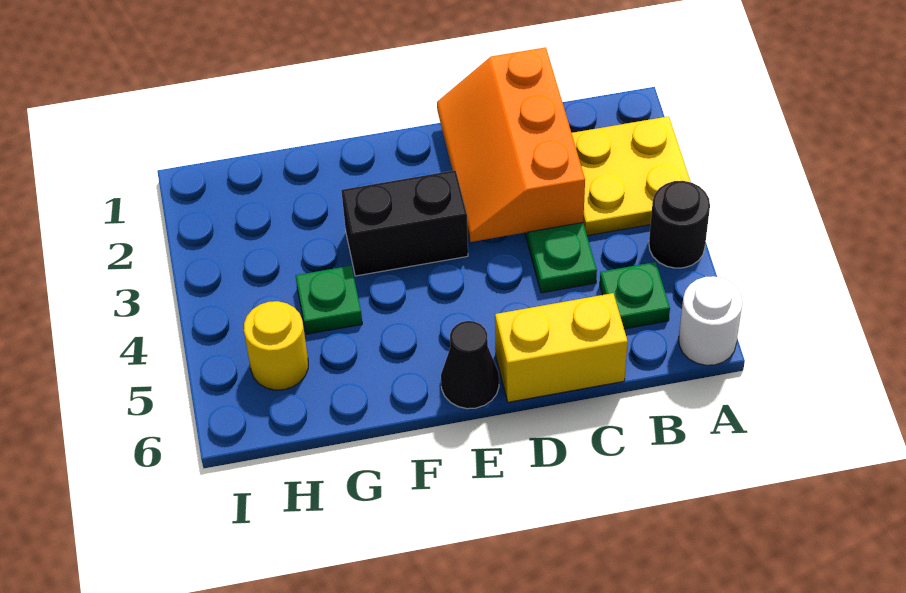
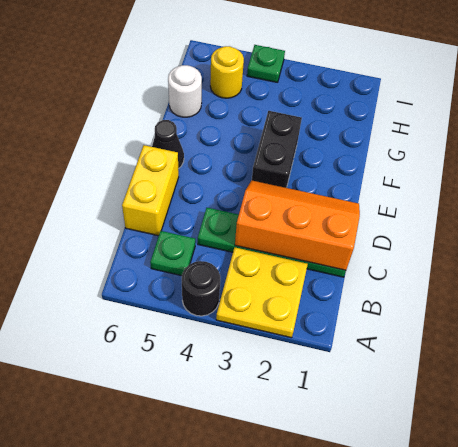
white 1x1 round brick [679,276,743,365] -> white 1x1 round brick moved to [168,65,202,117]
green 1x1 plate [296,266,362,334] -> green 1x1 plate moved to [247,45,285,83]

